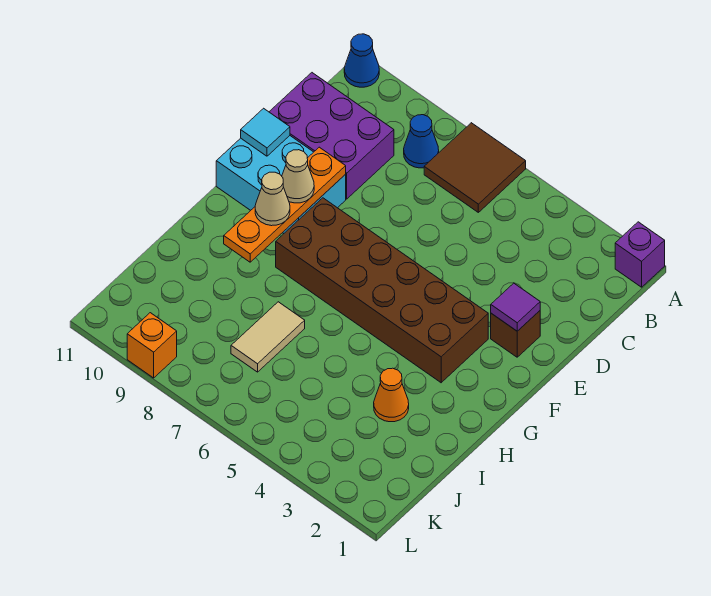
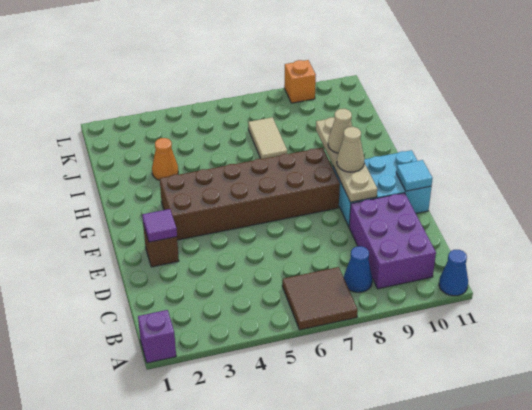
purple 2x3 brick [269,73,394,199] -> purple 2x3 brick turned to [349,193,436,289]
orange 1x4 plate [224,147,346,262] -> tan 1x4 plate [316,117,377,202]

